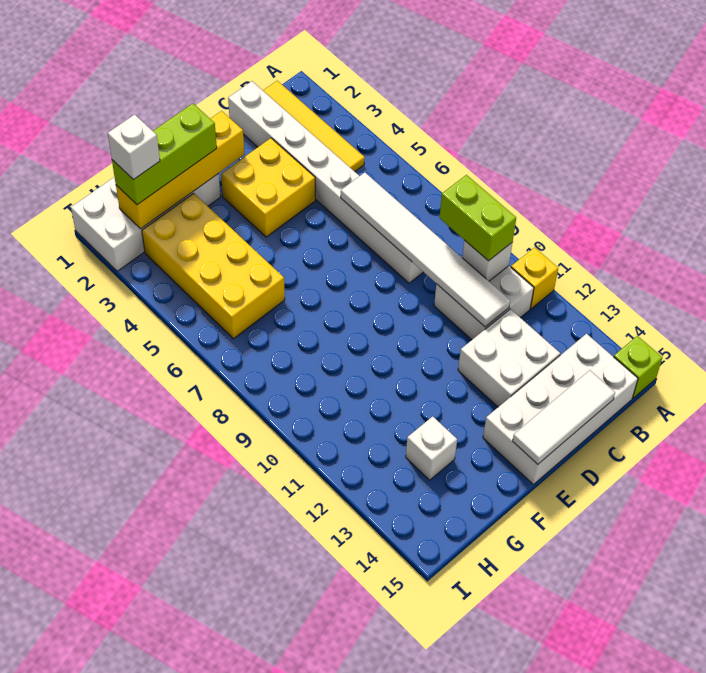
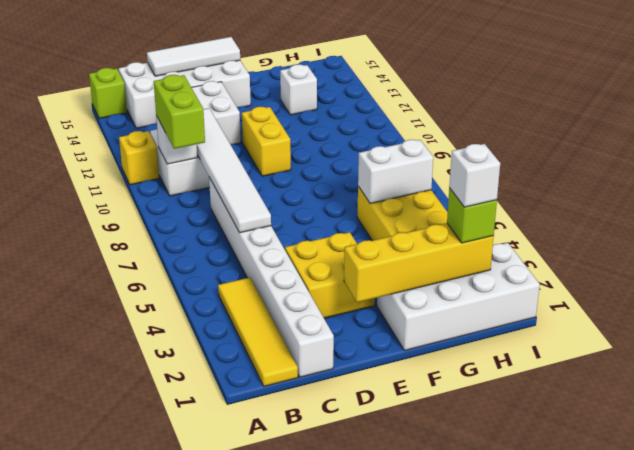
none -> yellow 1x2 brick [242,107,291,176]
lime 1x3 brick [112,103,217,205] -> lime 1x1 brick [447,188,497,243]
none -> white 1x2 brick [358,140,433,204]

